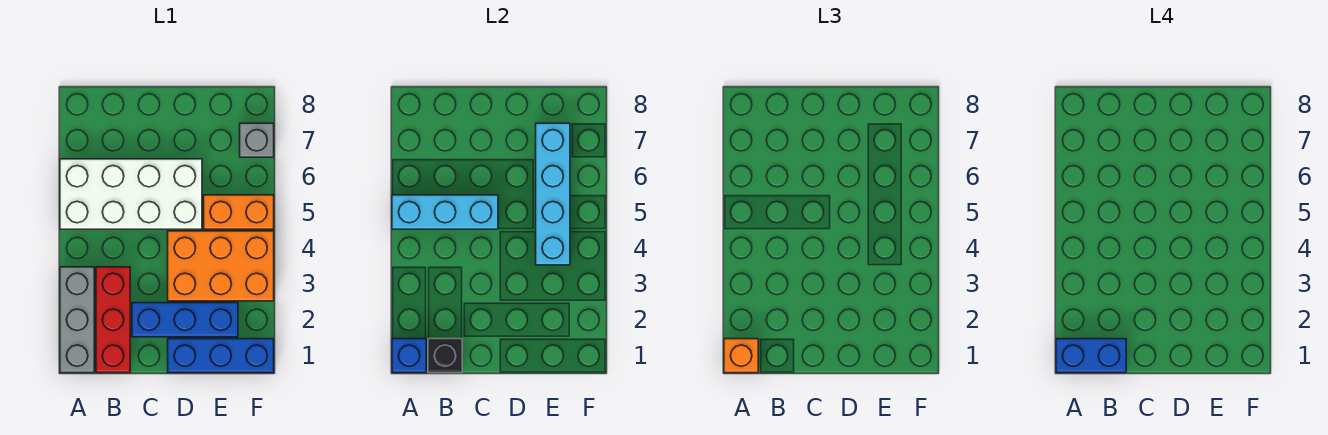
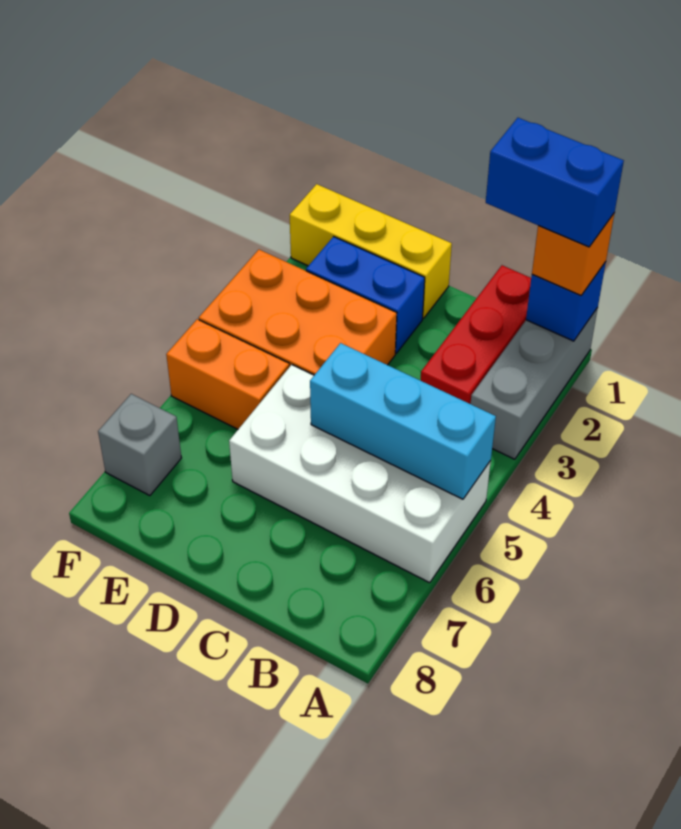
black 1x1 brick [428,339,462,373] -> none
blue 1x3 brick [132,303,238,337] -> blue 1x2 brick [306,237,425,353]
blue 1x3 brick [168,339,274,373] -> yellow 1x3 brick [290,184,452,318]
cyan 1x4 brick [536,123,570,265] -> none

